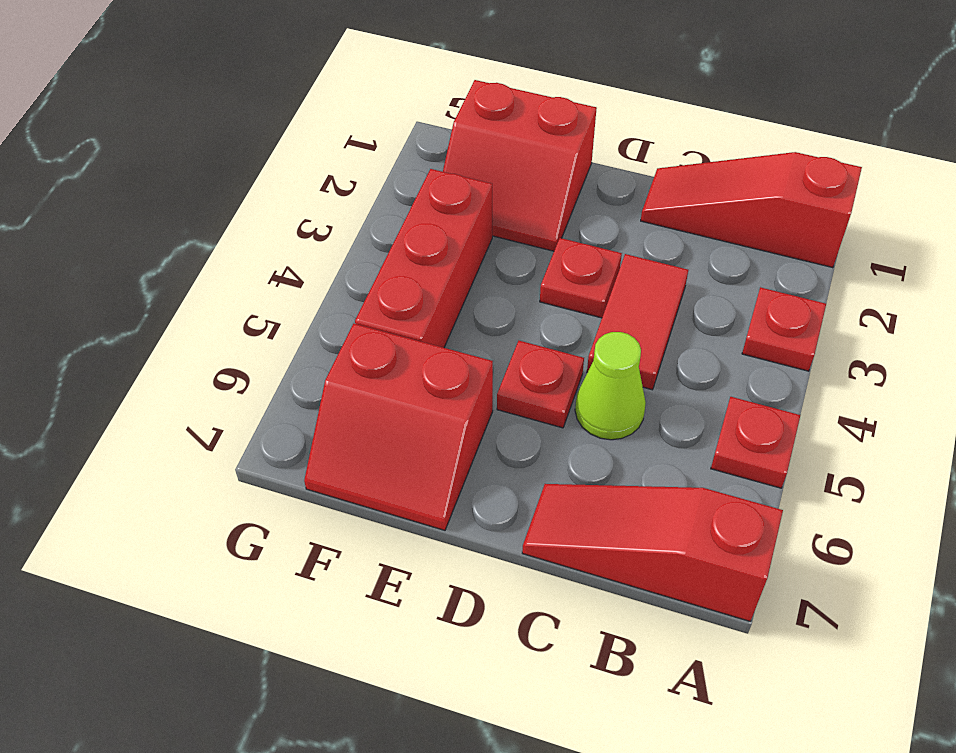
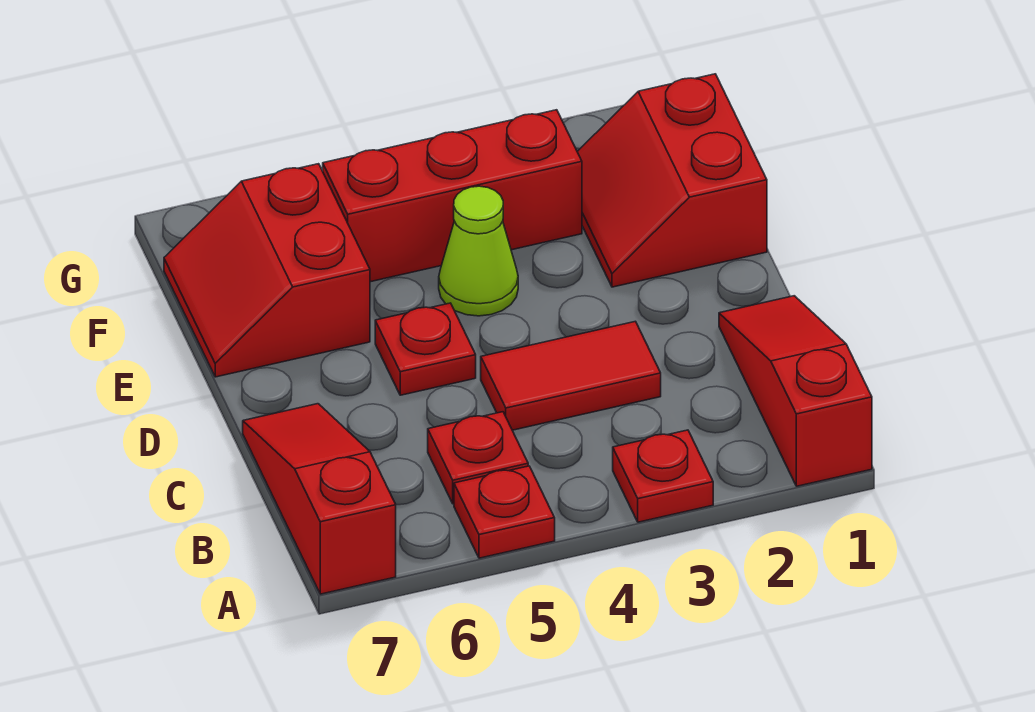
lime 1x1 cone [575,332,646,440] -> lime 1x1 cone moved to [439,186,518,316]
red 1x1 plate [540,238,622,318] -> red 1x1 plate moved to [428,412,528,504]

